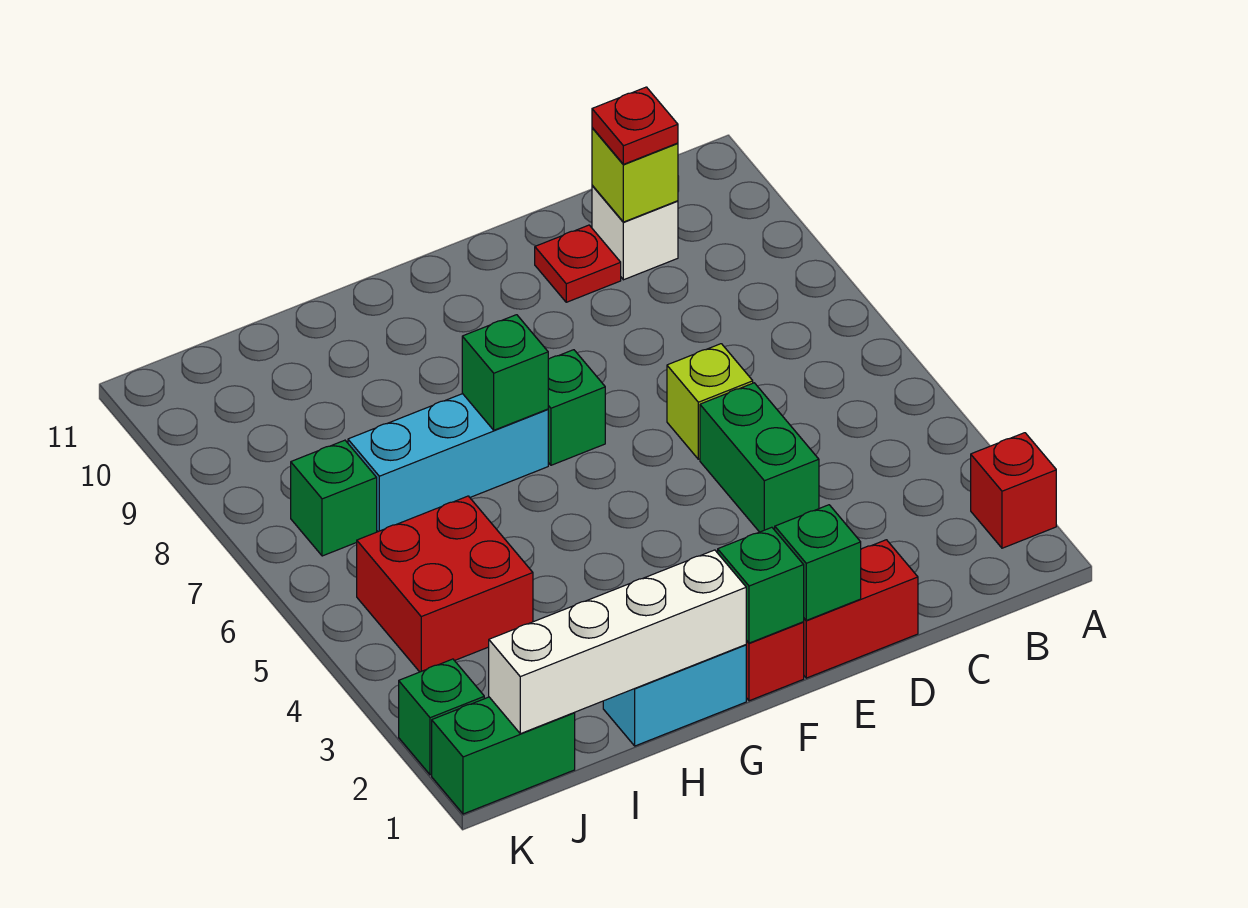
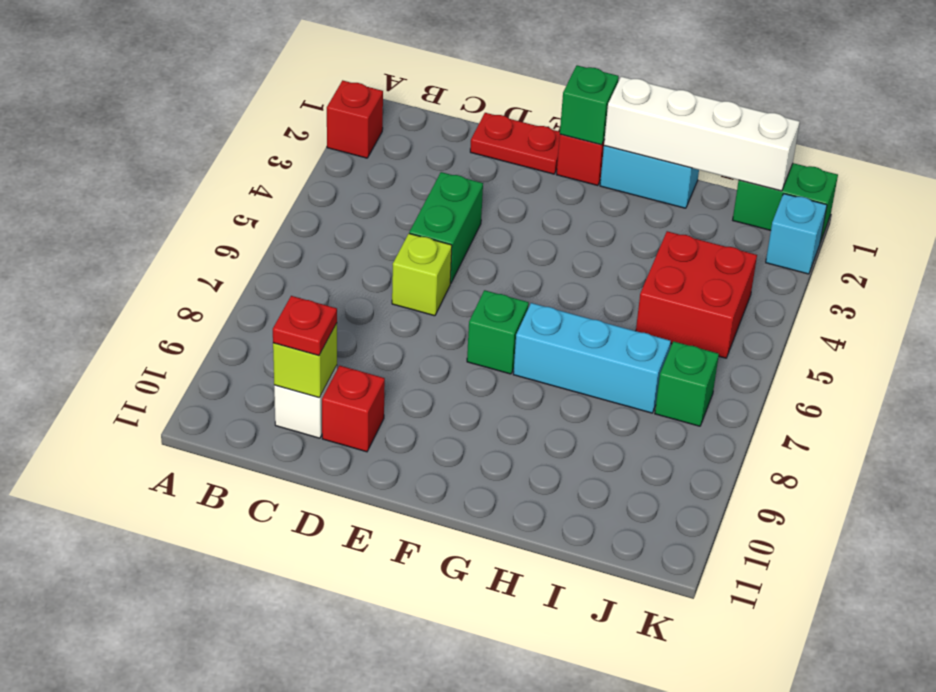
red 1x2 brick [804,540,918,678] -> red 1x2 plate [470,113,560,174]
red 1x1 plate [535,225,621,302] -> red 1x1 brick [322,366,385,452]
green 1x1 brick [775,505,861,620] -> none
green 1x1 brick [462,315,548,430] -> none
green 1x1 brick [399,659,484,775] -> cyan 1x1 brick [766,194,827,274]

